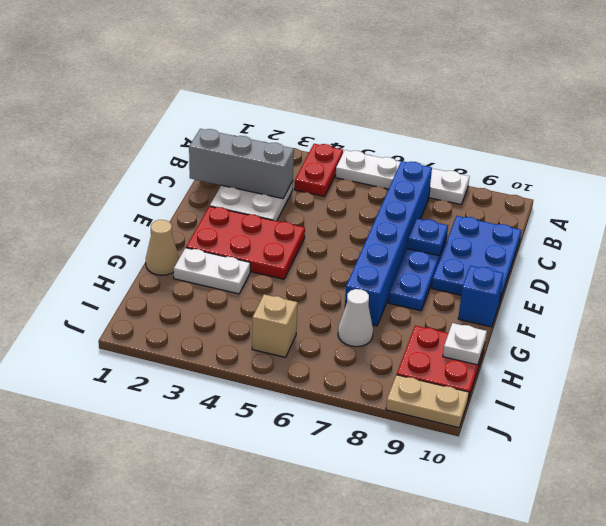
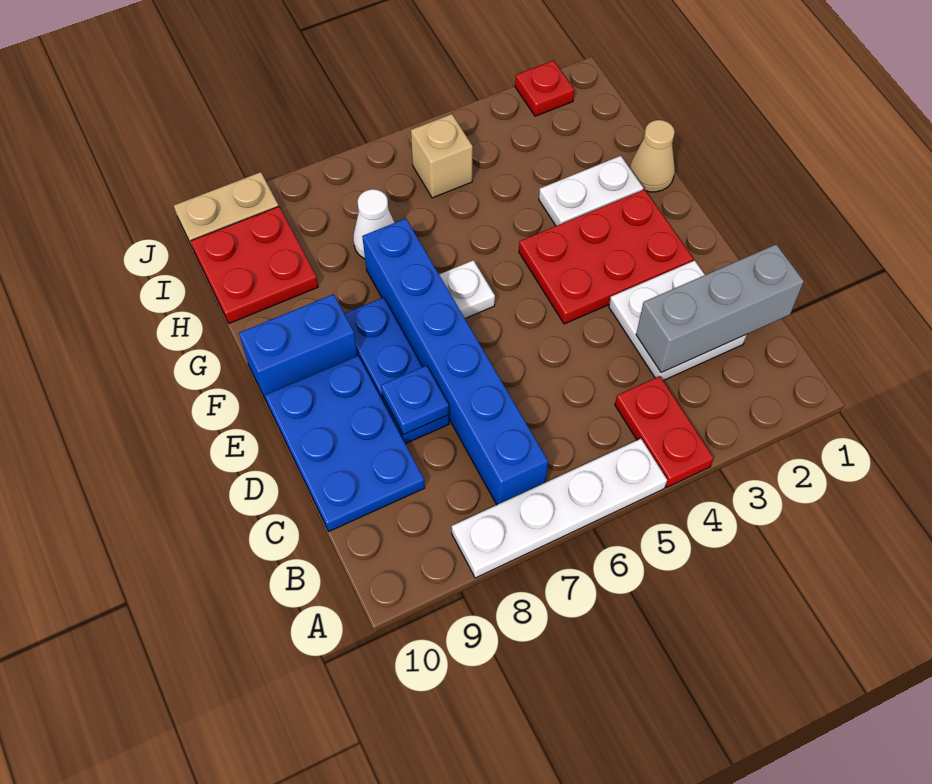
blue 1x1 brick [458,266,504,327] -> blue 1x2 brick [239,294,358,402]
white 1x1 plate [443,323,487,365] -> white 1x1 plate moved to [439,260,495,318]
none -> red 1x1 plate [515,61,574,116]

